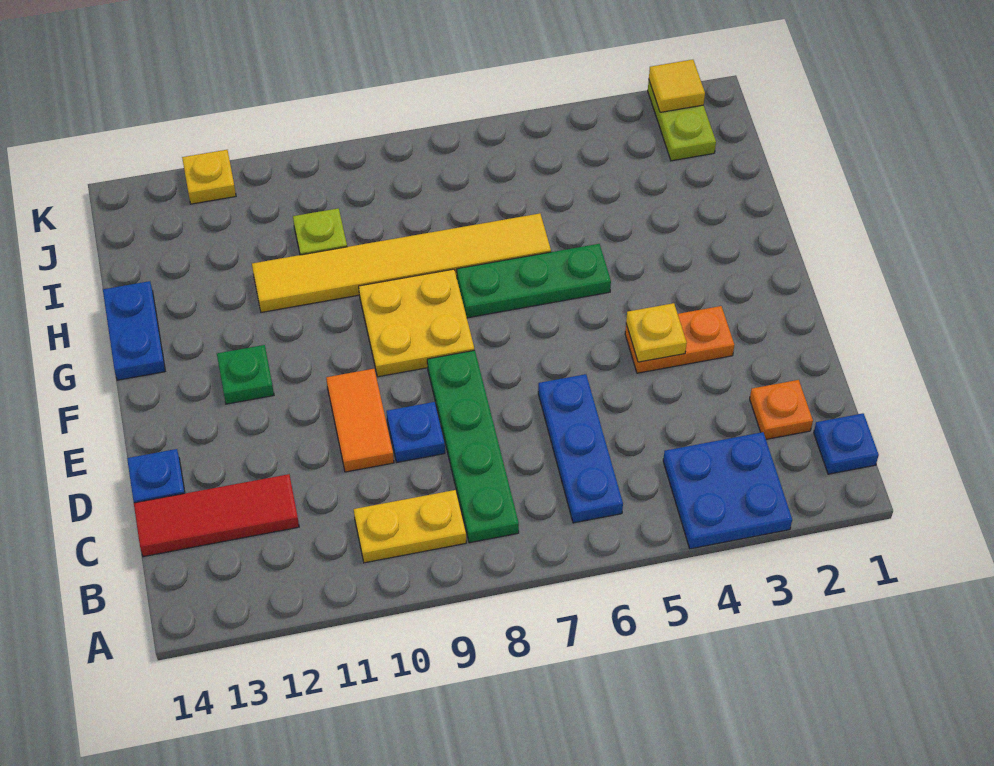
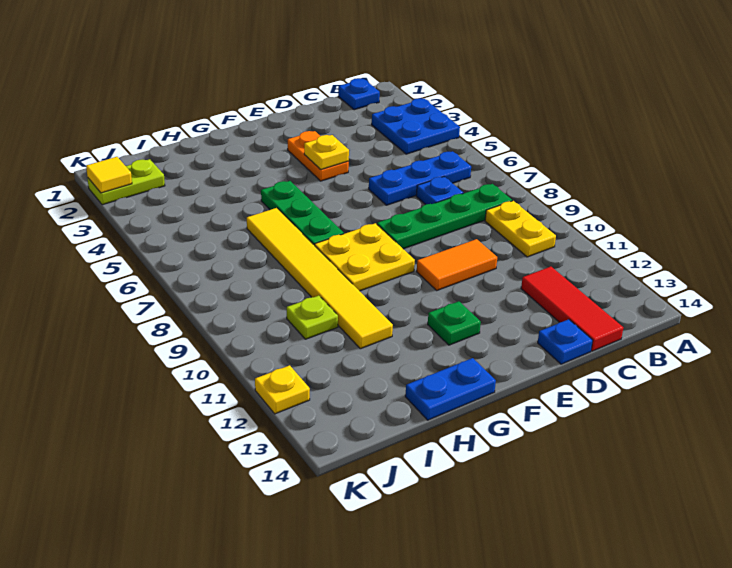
orange 1x1 plate [750,380,813,439] -> none
blue 1x1 plate [386,402,445,462] -> blue 1x1 plate moved to [416,177,463,205]

